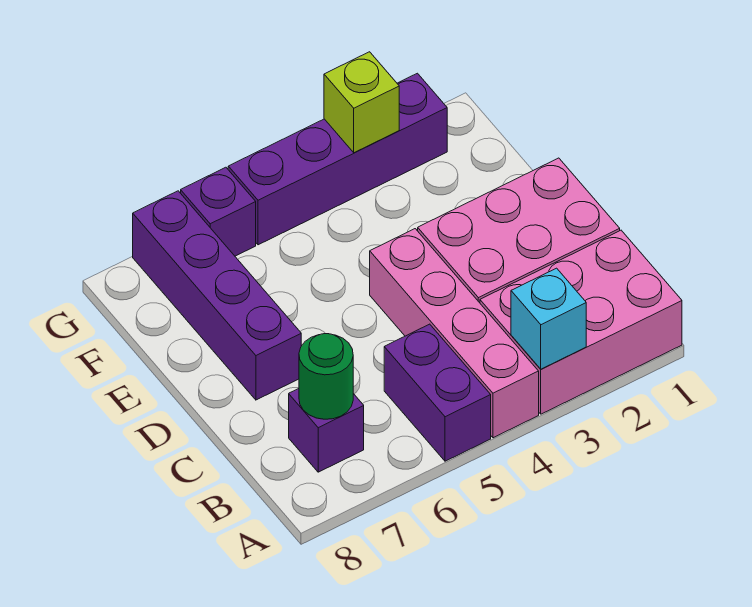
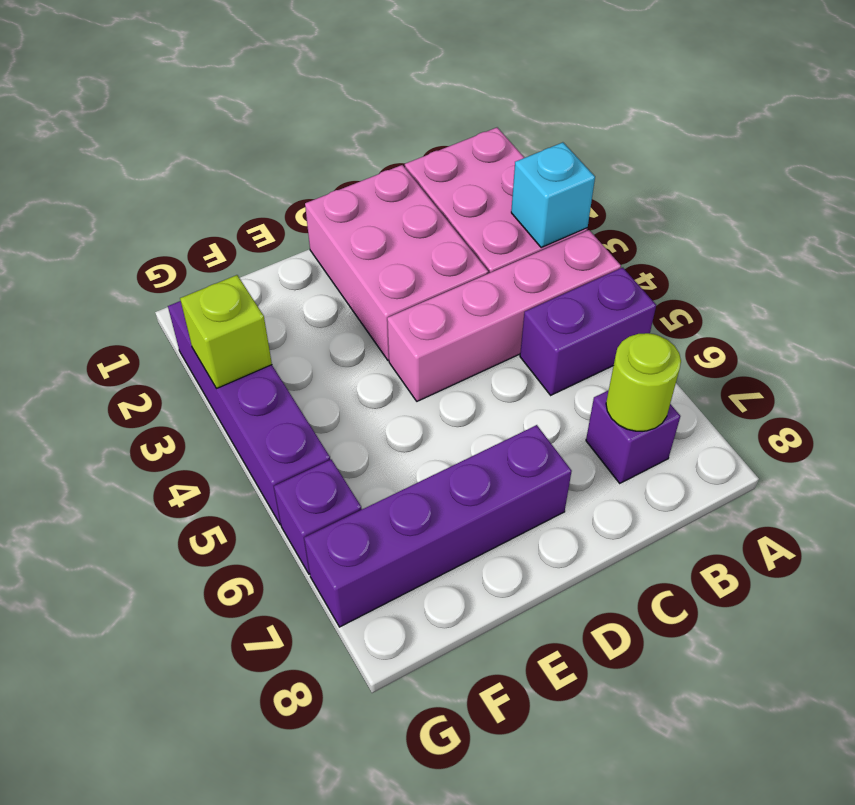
green 1x1 round brick [299,334,353,419] -> lime 1x1 round brick [606,333,681,431]

